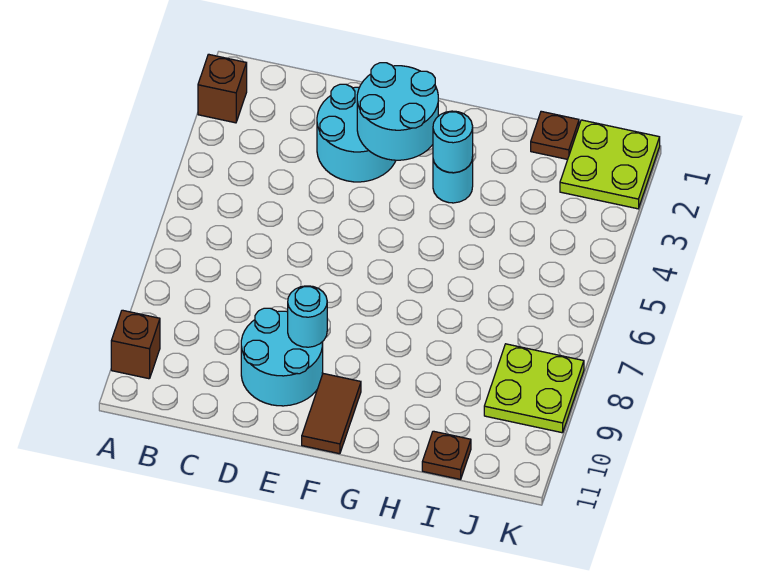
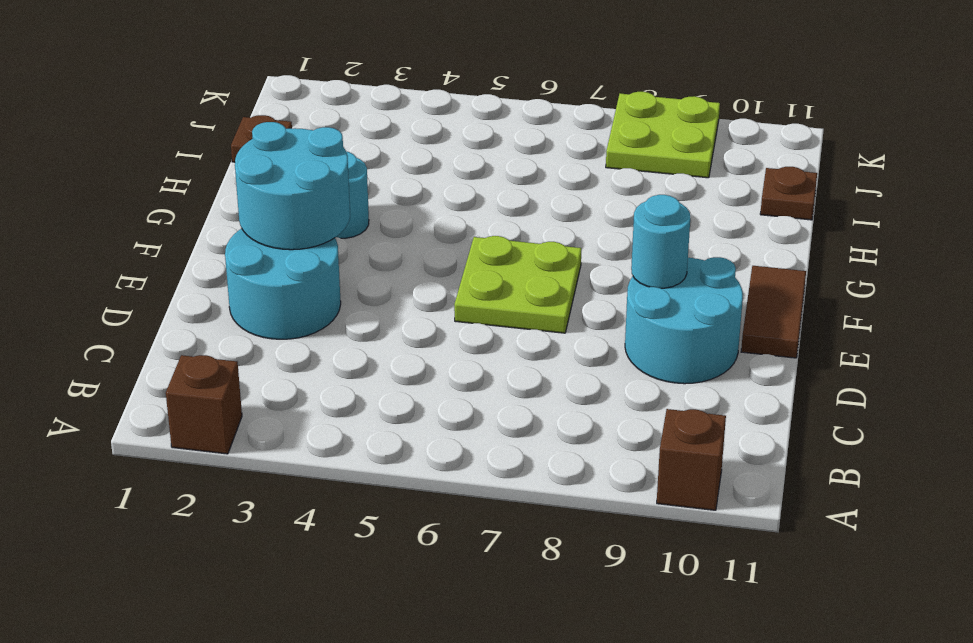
brown 1x2 tile [302,374,361,454] -> brown 1x2 tile turned to [741,266,806,358]
cyan 1x1 round brick [433,111,473,173] -> none
lime 2x2 plate [560,120,660,209] -> lime 2x2 plate moved to [454,236,581,333]

